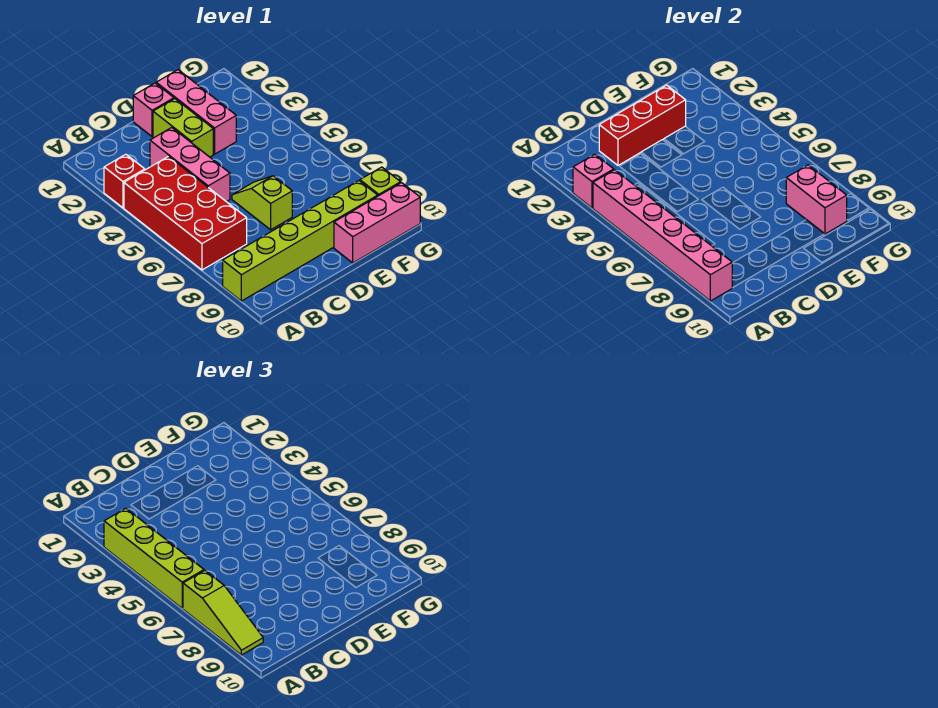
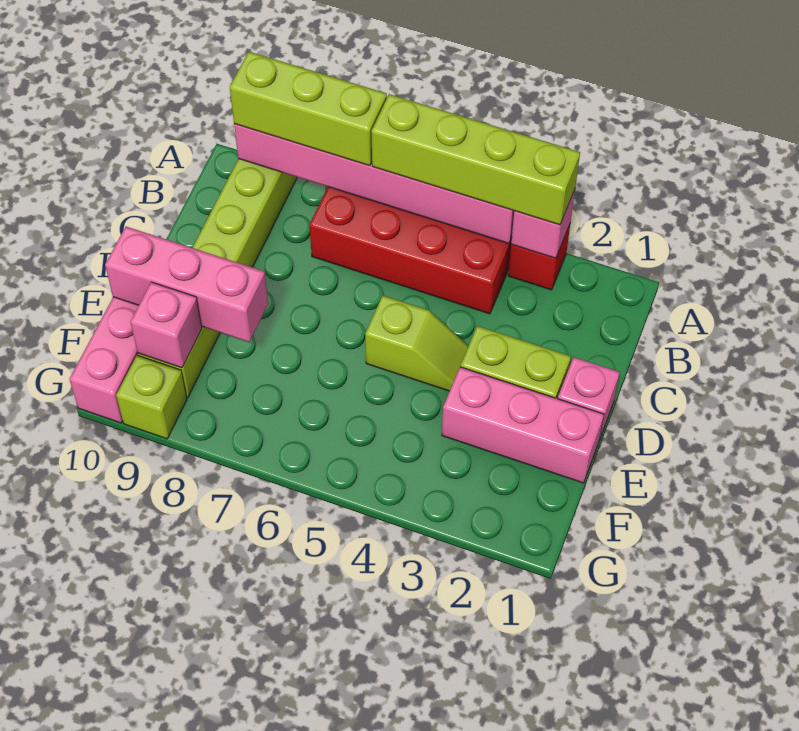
lime 1x3 slope [183,571,263,655] -> lime 1x3 brick [230,52,387,166]
red 1x3 brick [599,85,686,165] -> none
pink 1x3 brick [150,127,230,202] -> pink 1x3 brick moved to [105,227,268,342]
lime 1x2 slope [232,176,292,230] -> lime 1x2 slope moved to [365,295,468,391]
pink 1x2 brick [786,165,847,234] -> pink 1x1 brick [130,282,202,368]

